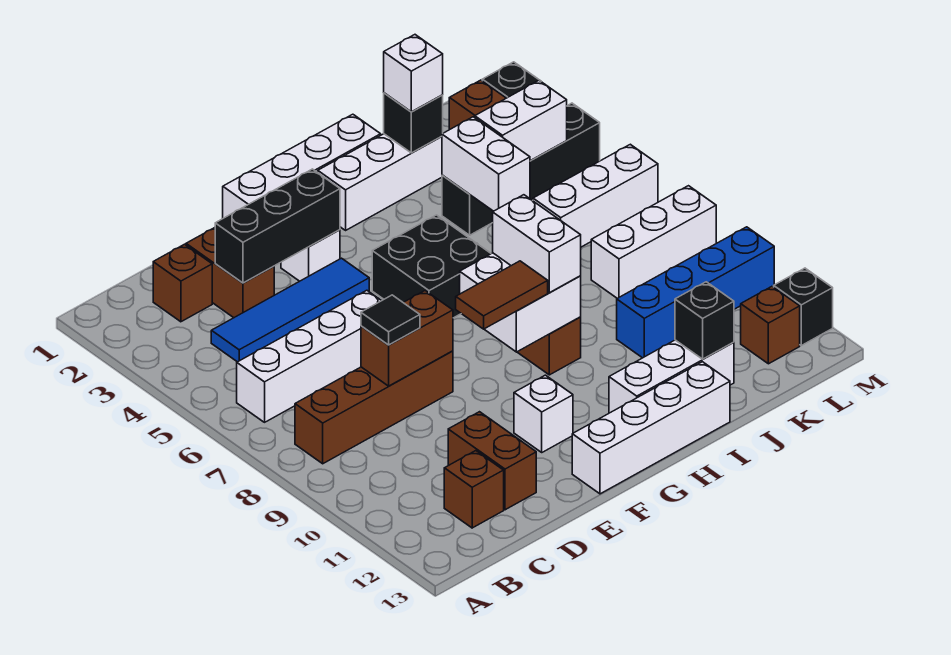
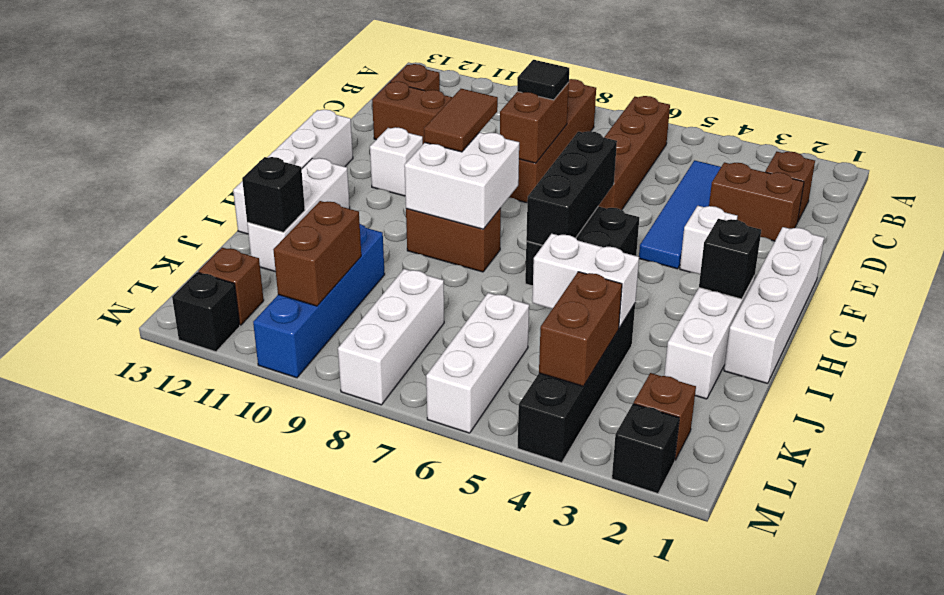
white 1x4 brick [237,290,381,422] -> brown 1x4 brick [599,96,670,210]
black 1x3 brick [215,169,340,283] -> black 1x3 brick moved to [526,131,617,245]
white 1x2 brick [493,195,581,293] -> none
black 1x1 brick [384,93,443,153] -> black 1x1 brick moved to [699,219,761,299]
white 1x1 brick [384,35,443,112] -> none
white 1x2 brick [475,80,567,161] -> brown 1x2 brick [539,272,622,386]
none -> brown 1x2 brick [273,201,361,306]

